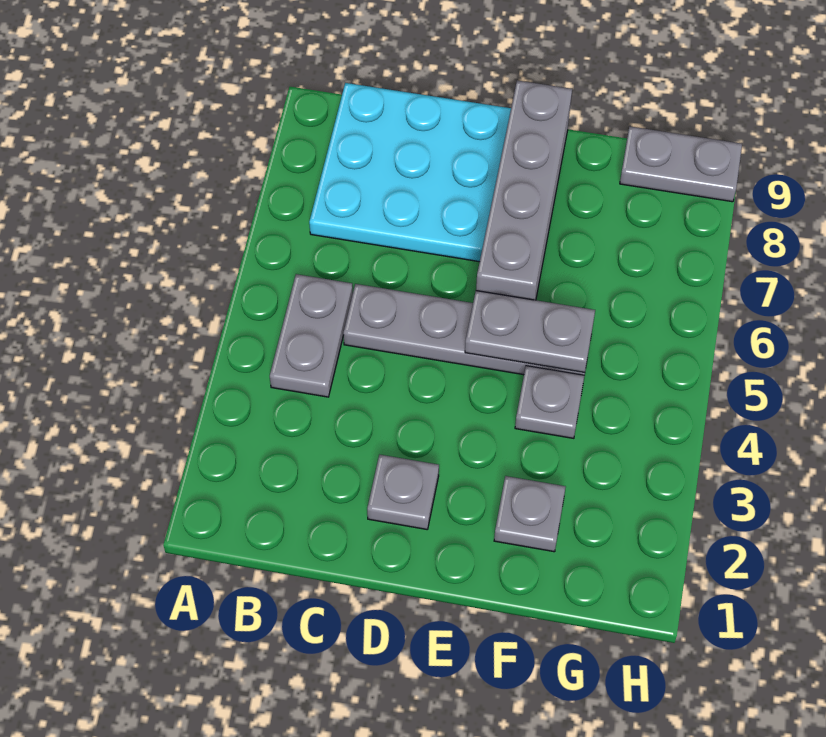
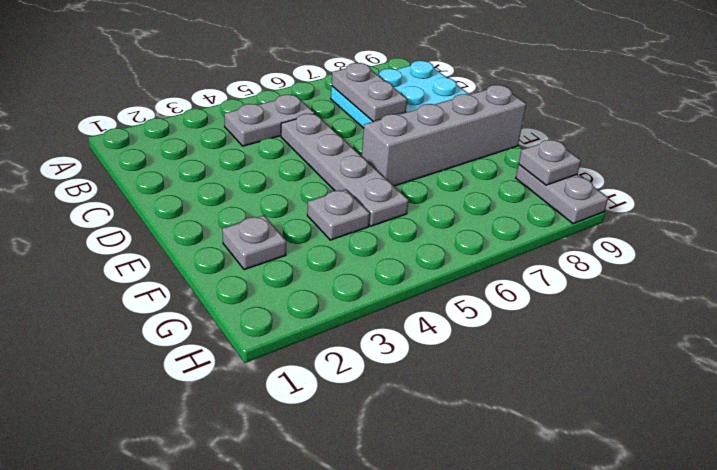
grey 1x1 plate [367,455,439,529] -> grey 1x1 plate moved to [519,140,581,185]
grey 1x2 plate [465,291,595,372] -> grey 1x2 plate moved to [332,63,407,122]

